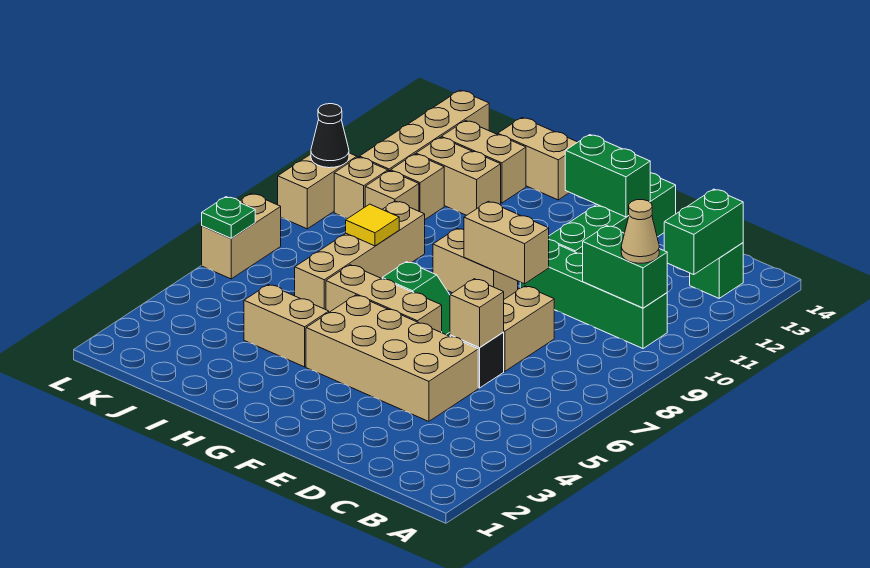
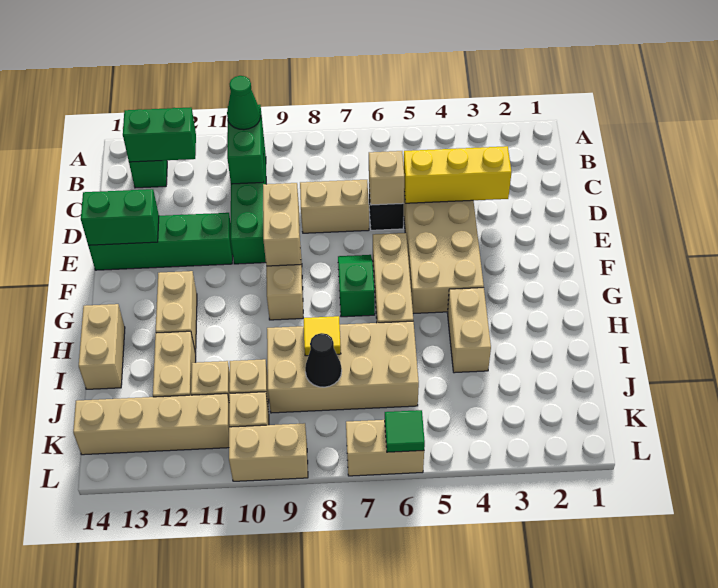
tan 1x1 cone [621,200,659,263] -> green 1x1 cone [227,76,261,130]
none -> yellow 1x3 brick [404,146,511,203]
green 1x2 brick [565,135,650,217] -> green 1x2 brick turned to [81,189,159,245]
tan 1x4 brick [295,201,425,310] -> tan 2x4 brick [267,321,419,413]
tan 1x2 brick [441,121,526,203] -> tan 1x2 brick moved to [156,271,197,353]
green 1x1 plate [202,197,255,238] -> green 1x1 tile [385,410,425,452]
black 1x1 cone [311,104,349,168] -> black 1x1 cone moved to [305,333,342,387]

